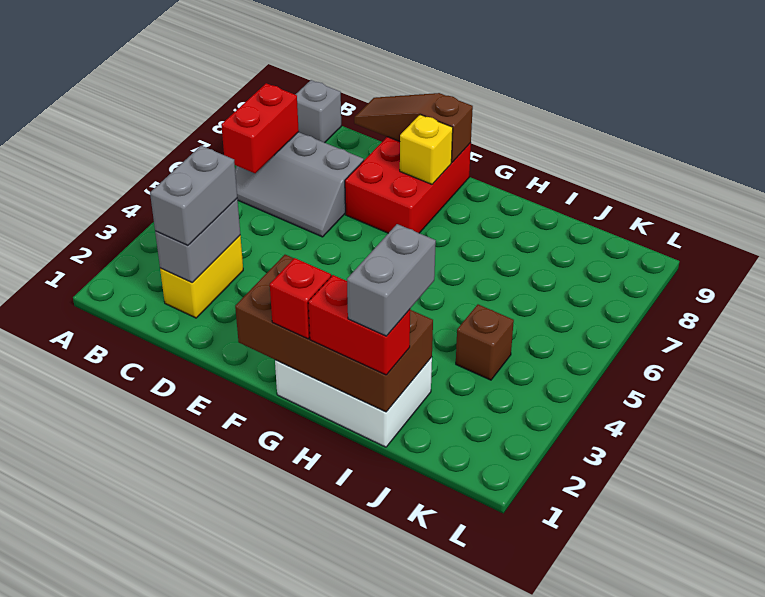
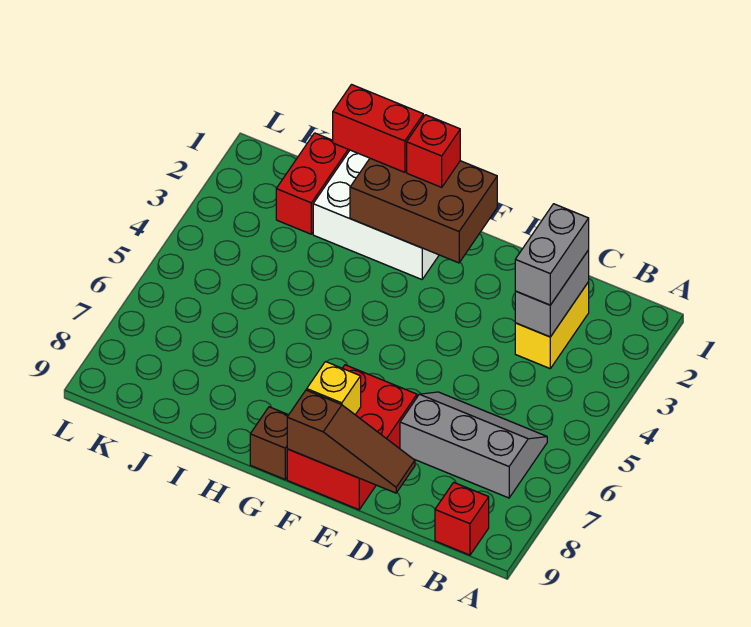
red 1x2 brick [221,83,299,173] -> red 1x2 brick moved to [276,133,350,234]
grey 1x1 brick [295,80,341,143] -> red 1x1 brick [435,482,489,555]
brown 2x4 brick [235,255,433,412] -> brown 2x3 brick [350,158,497,263]
grey 1x2 brick [347,224,436,336] -> none
brown 1x1 brick [456,304,514,380] -> brown 1x1 brick moved to [250,407,288,479]

